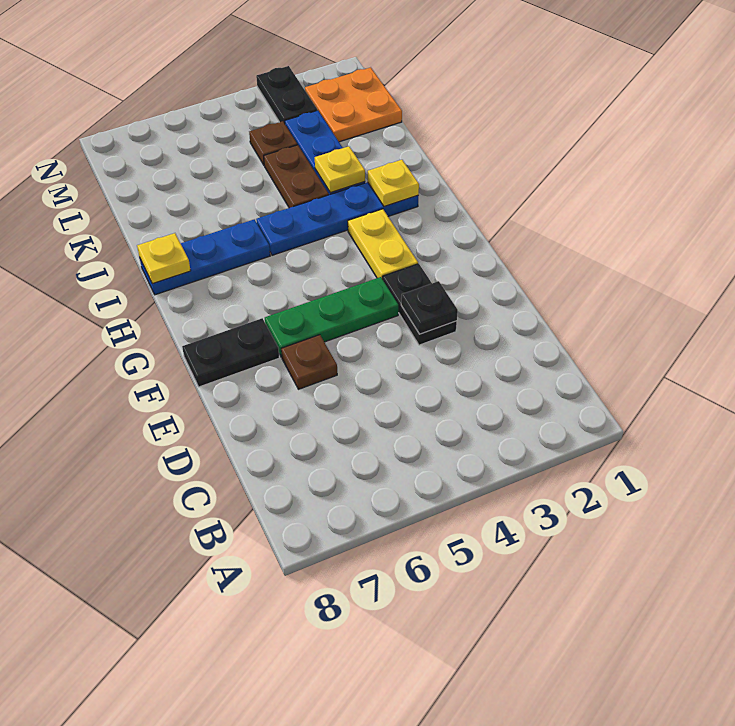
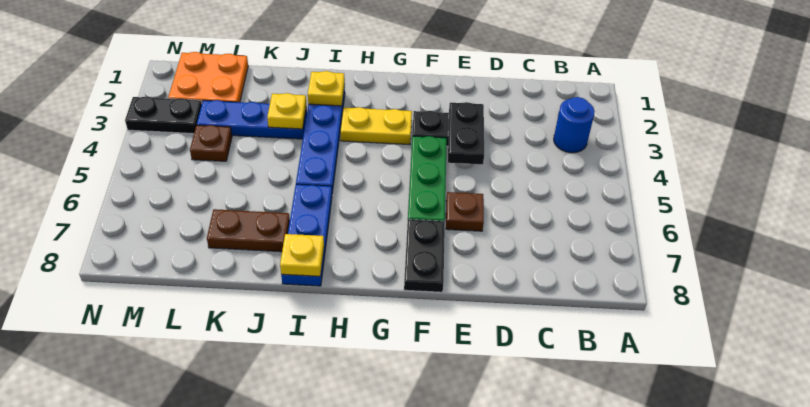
none -> blue 1x1 round brick [554,97,595,153]
black 1x1 plate [401,281,458,334] -> black 1x2 plate [448,102,484,164]
brown 1x2 plate [264,145,329,208] -> brown 1x2 plate moved to [207,209,290,252]

